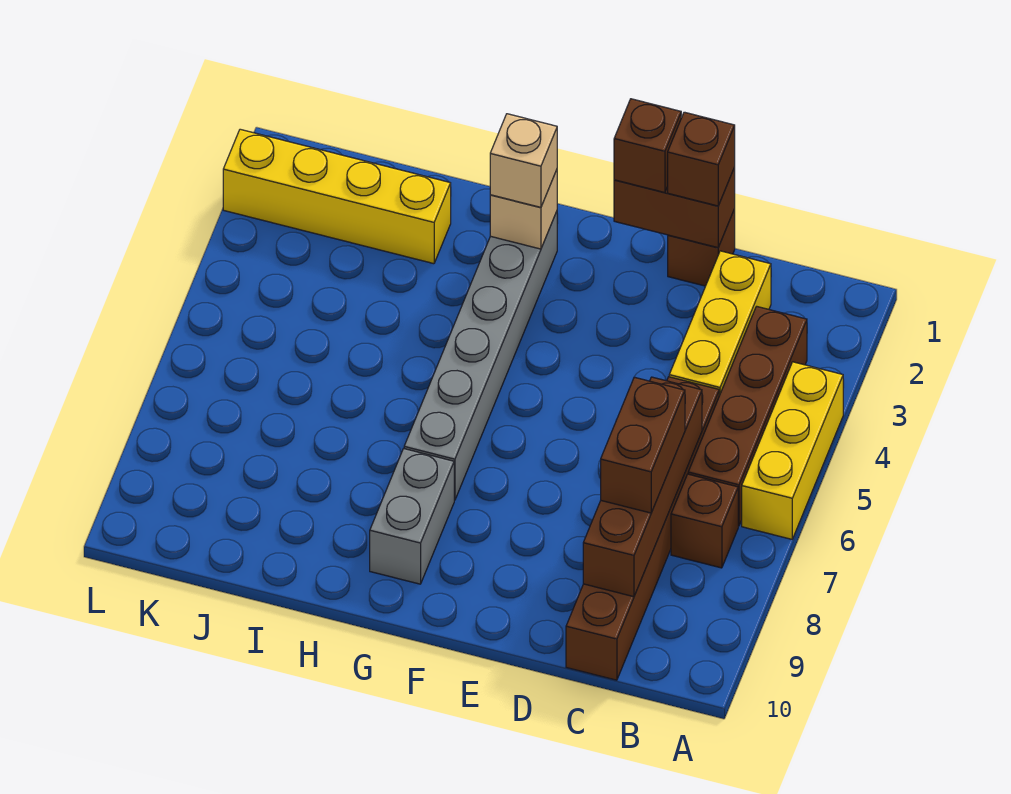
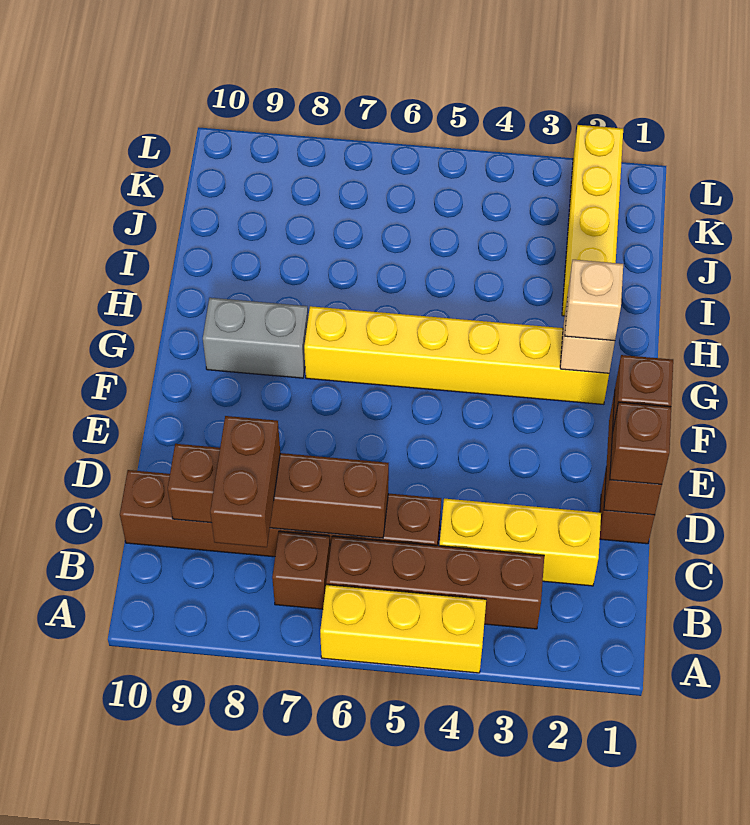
brown 1x2 brick [601,377,685,513] -> brown 1x2 brick turned to [210,416,280,547]
grey 1x6 brick [404,211,557,500] -> yellow 1x6 brick [304,306,609,404]

